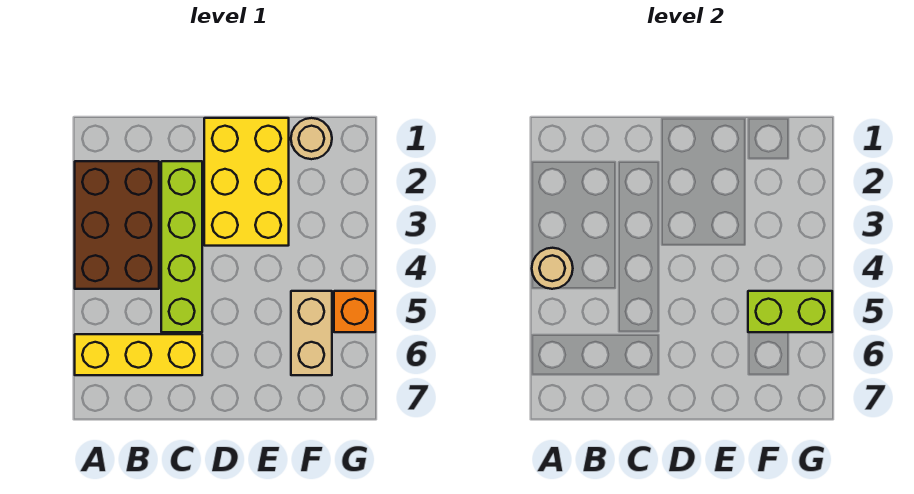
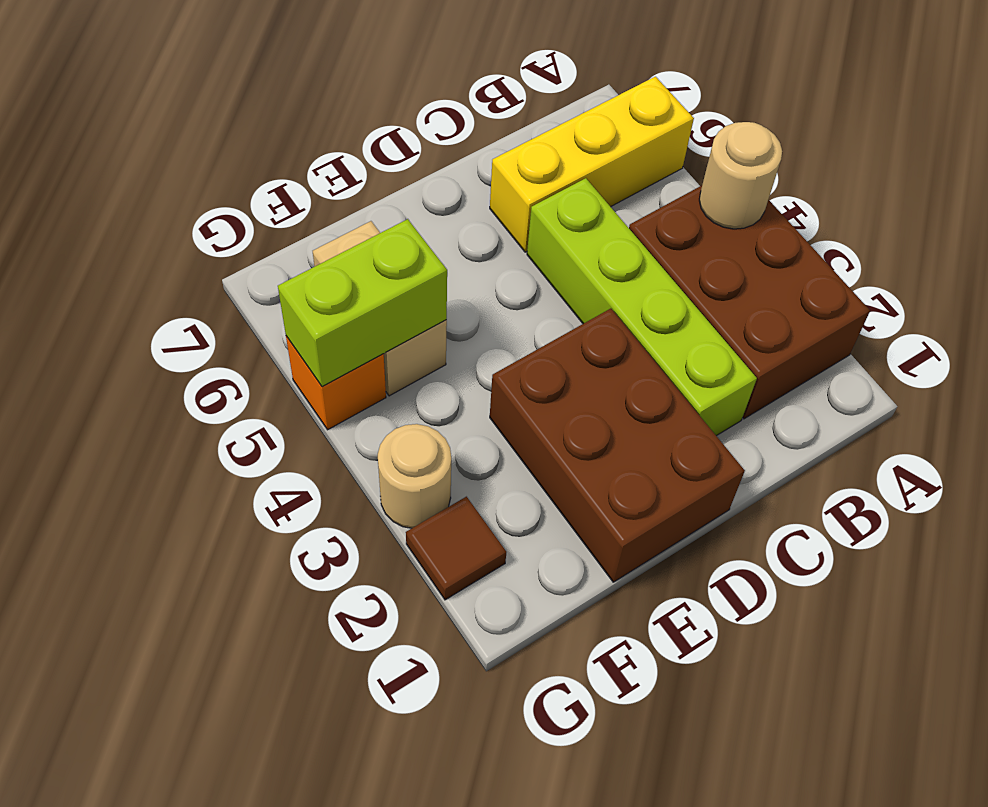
yellow 2x3 brick [204,118,289,246] -> brown 2x3 brick [490,309,745,582]
tan 1x1 round brick [291,118,332,159] -> tan 1x1 round brick moved to [378,424,451,528]
none -> brown 1x1 tile [406,497,506,600]

